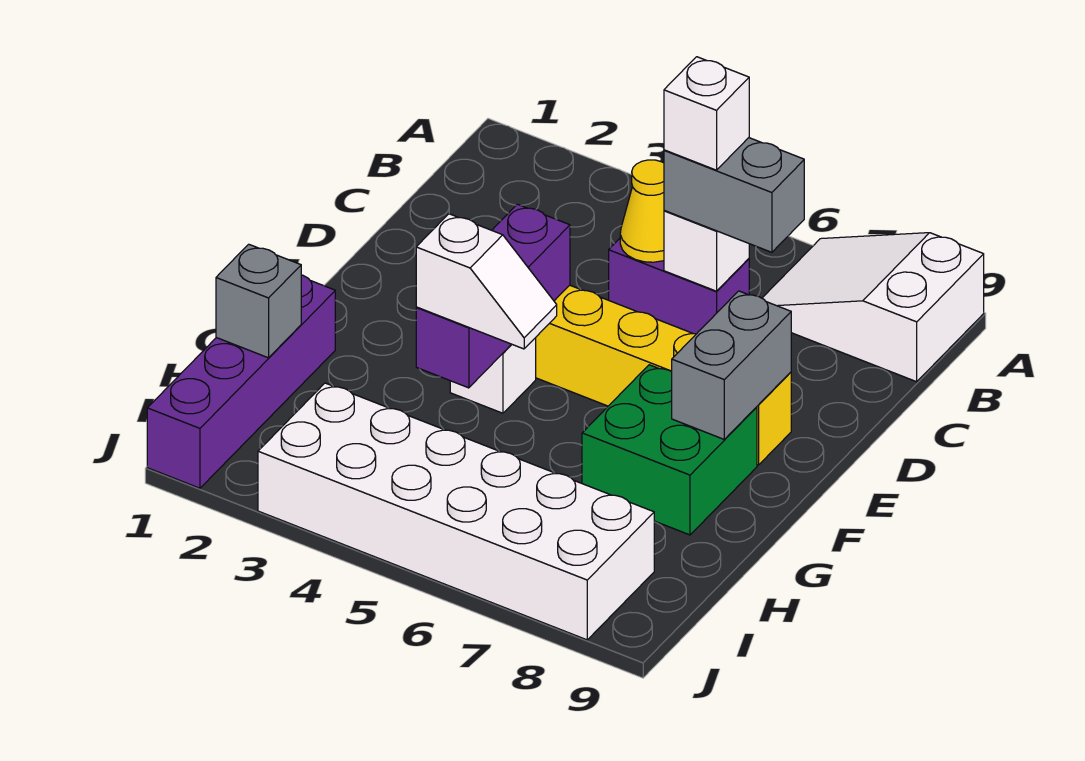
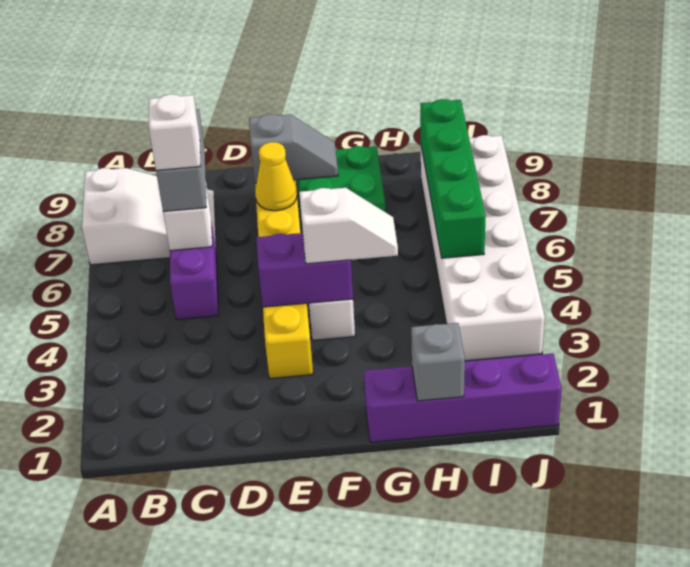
white 2x3 slope [762,233,984,382] -> white 2x3 slope turned to [82,168,216,265]
yellow 1x1 cone [620,160,664,262] -> yellow 1x1 cone moved to [255,142,297,211]
purple 1x3 brick [416,204,570,388] -> purple 1x2 brick [256,233,353,307]
grey 1x2 brick [672,291,791,439] -> grey 1x2 slope [249,114,338,183]
white 1x2 slope [416,214,557,349] -> white 1x2 slope turned to [299,188,398,264]
none -> green 1x4 brick [420,99,486,258]

